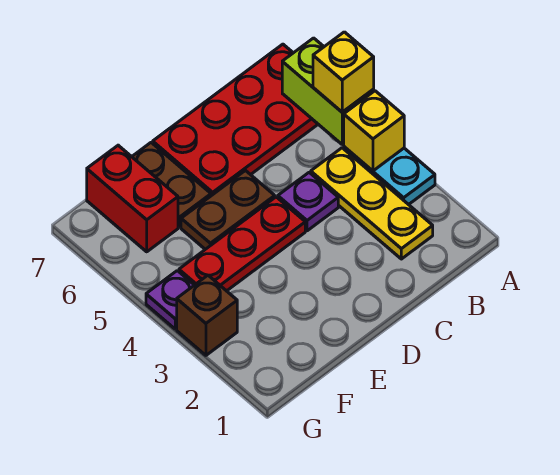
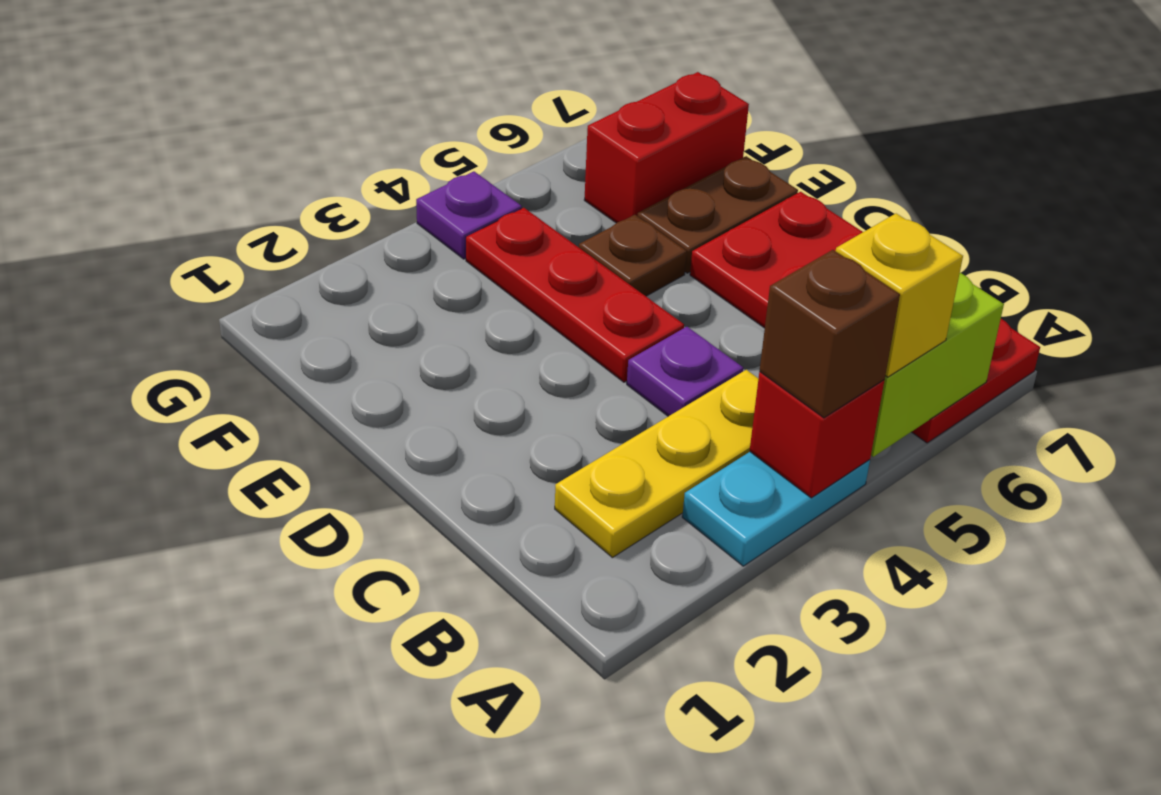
yellow 1x1 brick [344,91,404,171] -> red 1x1 brick [750,372,884,498]
brown 1x2 plate [181,171,275,249] -> brown 1x1 plate [579,215,687,296]
brown 1x1 brick [177,275,237,355] -> brown 1x1 brick moved to [760,250,900,418]

